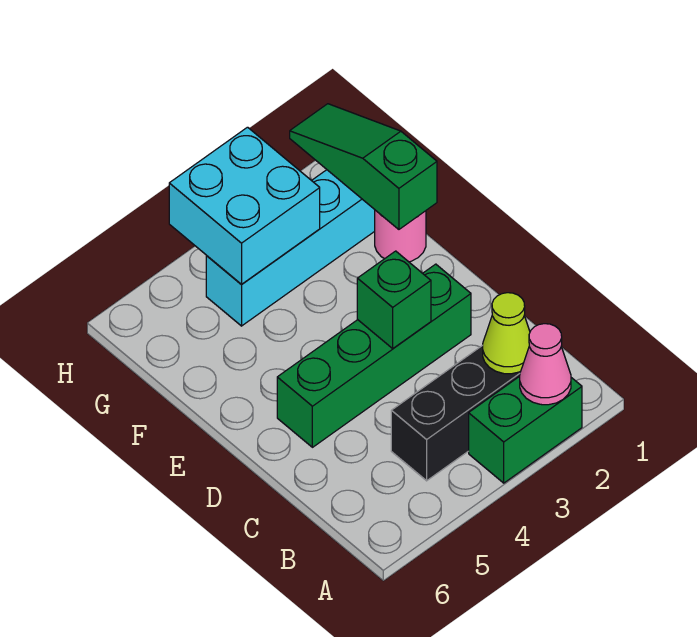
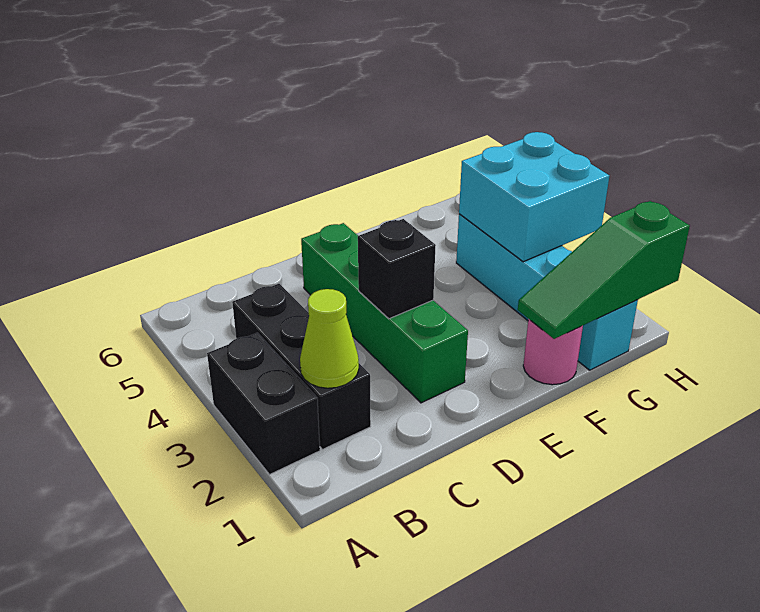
green 1x2 brick [469,376,582,483] -> black 1x2 brick [207,333,320,475]
pink 1x1 cone [520,324,571,405] -> none
green 1x1 brick [357,251,431,348] -> black 1x1 brick [358,219,436,319]
green 1x3 slope [290,104,437,229] -> green 1x3 slope turned to [518,201,690,339]

